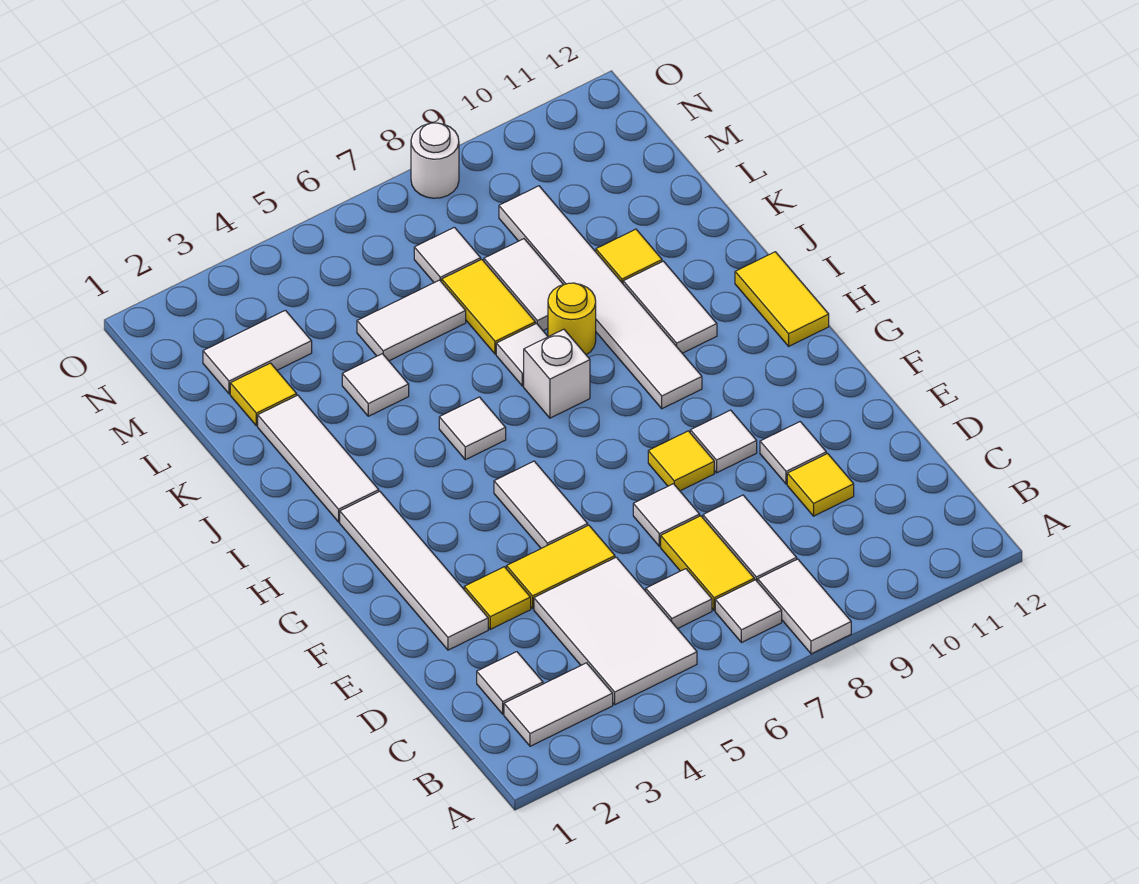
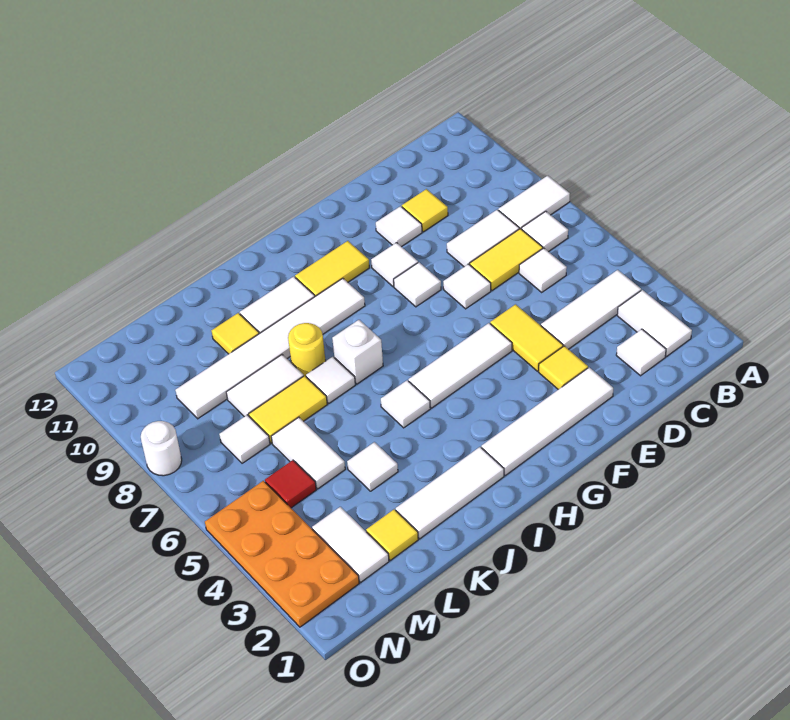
white 2x3 tile [534,557,697,705] -> white 1x3 tile [541,270,641,349]
white 1x2 tile [494,461,588,548] -> white 1x3 tile [408,323,512,408]
yellow 1x1 tile [648,431,714,491] -> white 1x1 tile [394,262,441,307]
yellow 1x2 tile [735,252,829,346] -> yellow 1x2 tile moved to [295,241,369,296]
none -> red 1x1 tile [265,460,316,508]
none -> orange 2x4 plate [205,481,359,627]

